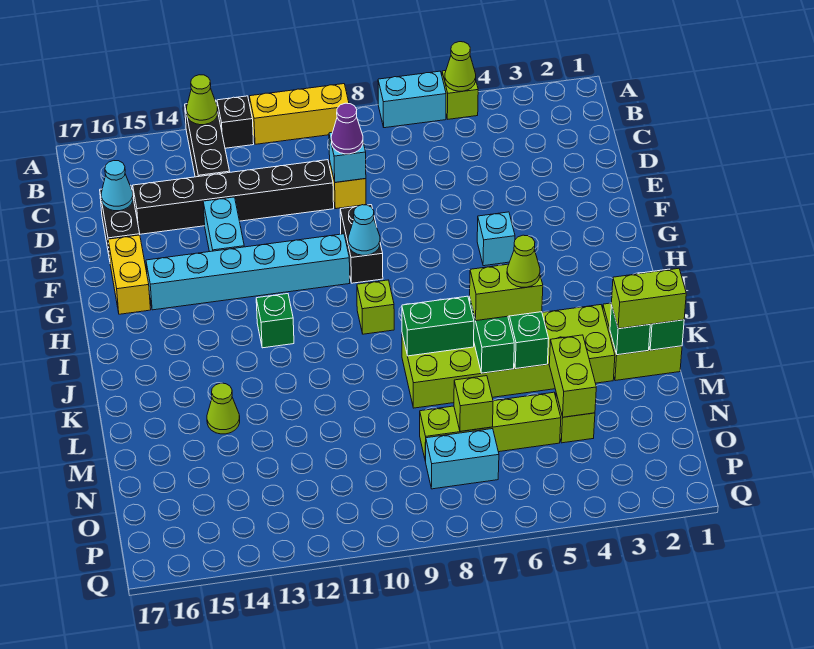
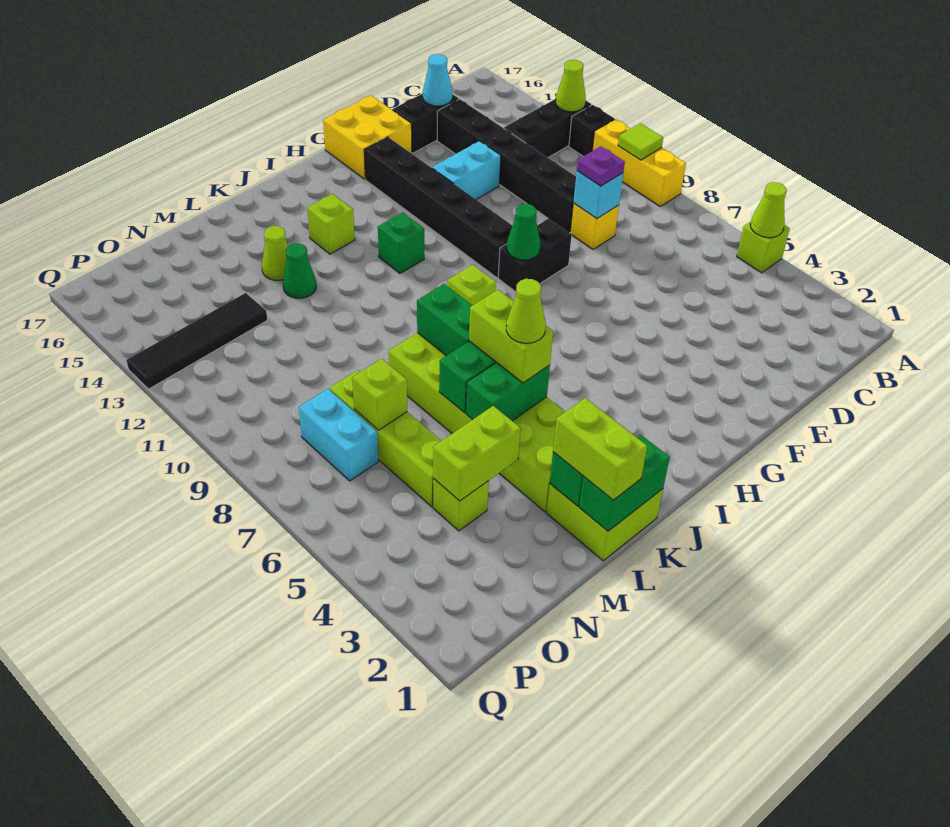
cyan 1x2 brick [378,71,446,128] -> none
none -> lime 1x1 tile [618,123,663,160]
purple 1x1 cone [331,103,363,154] -> purple 1x1 plate [577,146,625,186]
yellow 1x2 brick [108,235,151,314] -> yellow 2x2 brick [323,96,412,179]
cyan 1x1 brick [477,212,515,266] -> none
cyan 1x1 cone [348,205,380,255] -> green 1x1 cone [507,204,540,260]
cyan 1x6 brick [146,234,350,310] -> black 1x6 brick [364,137,512,278]
none -> lime 1x1 brick [307,194,355,254]
none -> green 1x1 cone [283,243,317,298]
none -> black 1x4 tile [126,293,267,389]

